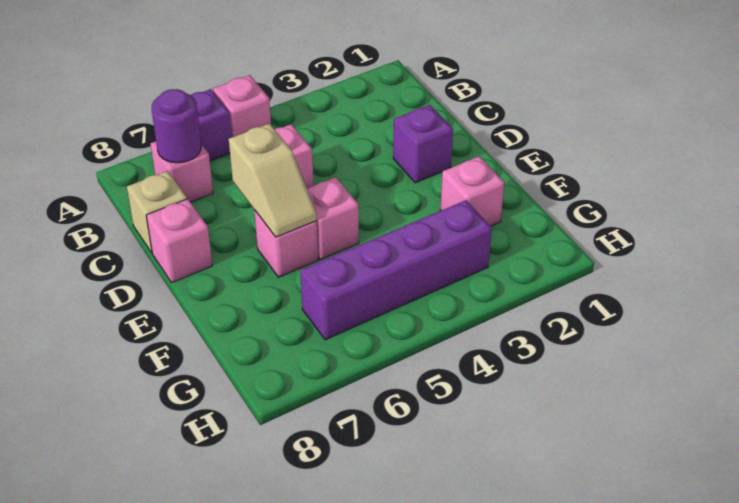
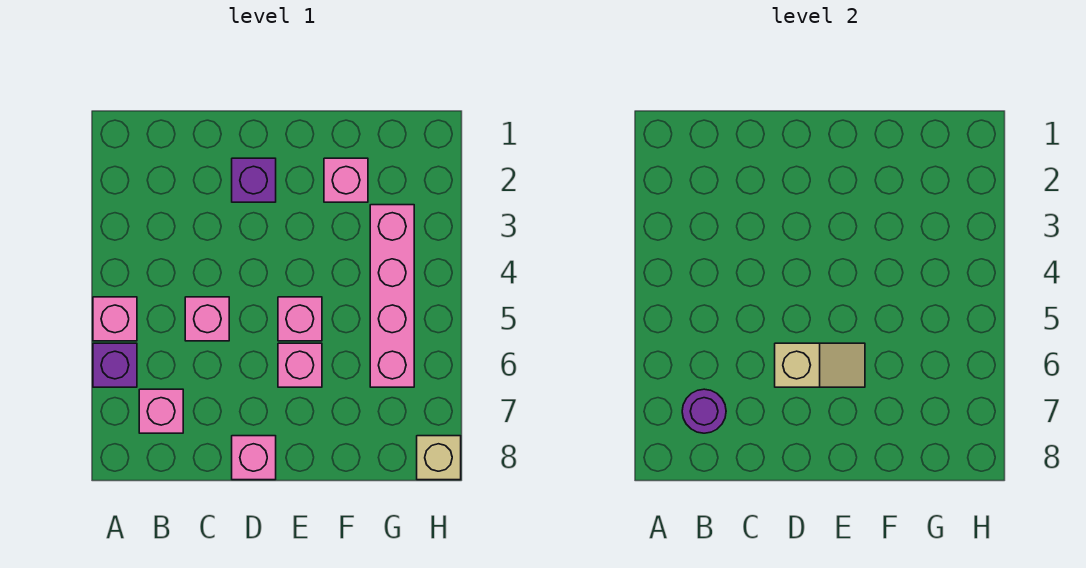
tan 1x1 brick [127,171,187,253] -> tan 1x1 brick moved to [417,436,461,480]
purple 1x4 brick [300,200,492,340] -> pink 1x4 brick [370,205,414,387]

